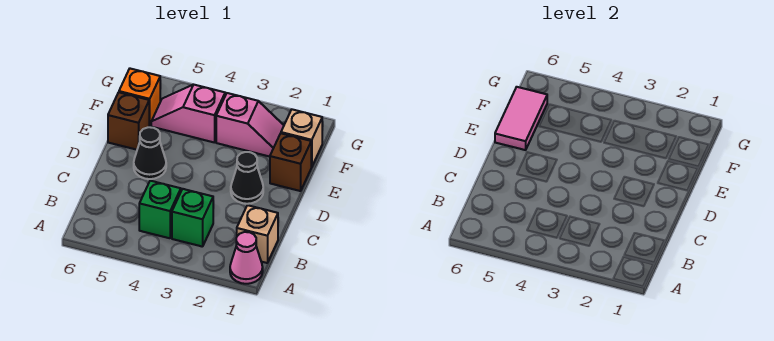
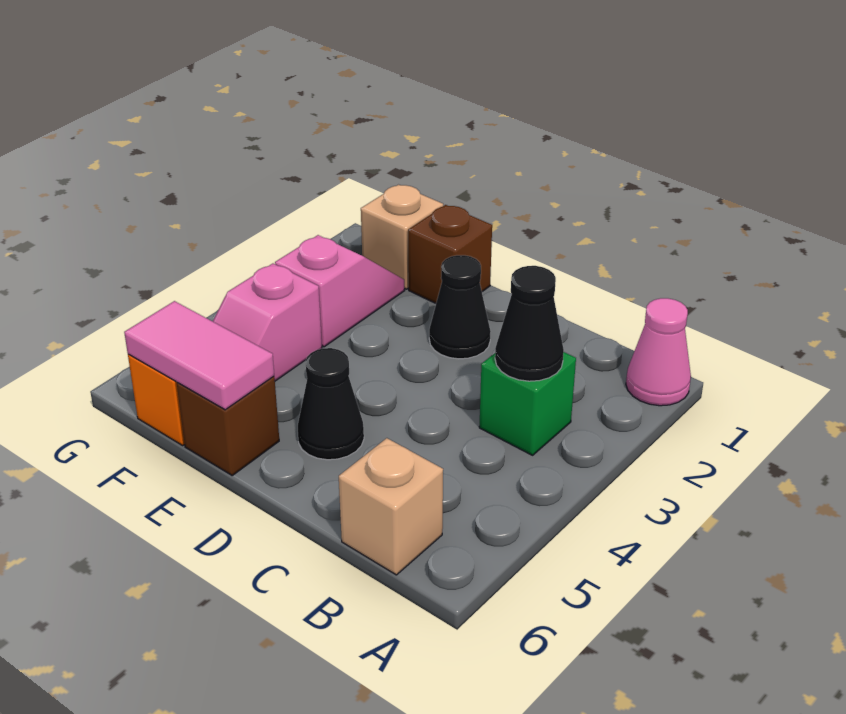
tan 1x1 brick [237,205,278,263] -> tan 1x1 brick moved to [339,438,443,575]
none -> black 1x1 cone [495,266,564,381]
green 1x1 brick [139,181,181,238] -> none

